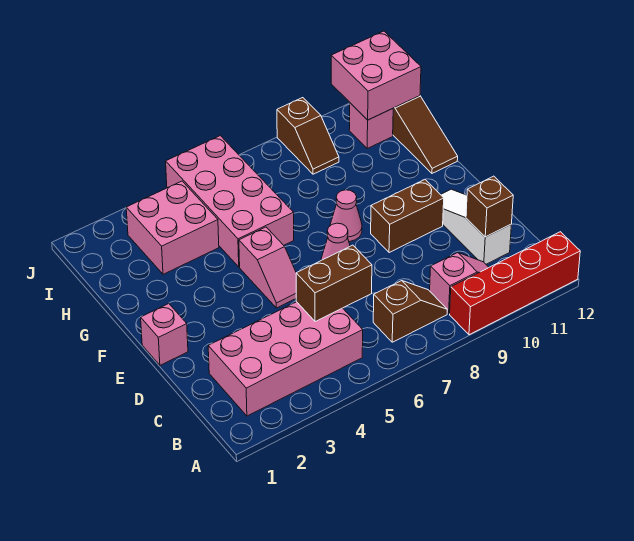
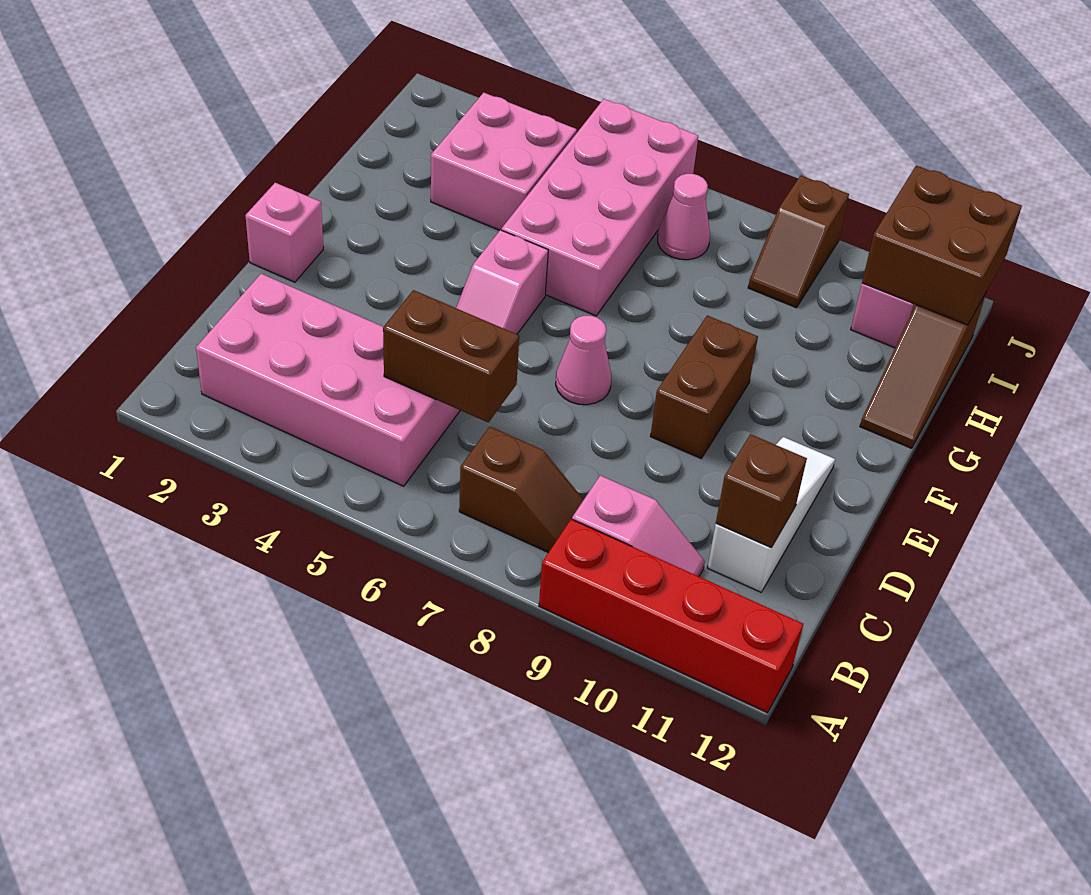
brown 1x2 brick [371,180,444,253] -> brown 1x2 brick turned to [650,315,758,458]
pink 1x1 cone [330,190,362,242] -> pink 1x1 cone moved to [658,174,710,260]
pink 2x2 brick [331,31,421,120] -> brown 2x2 brick [862,165,1022,325]

